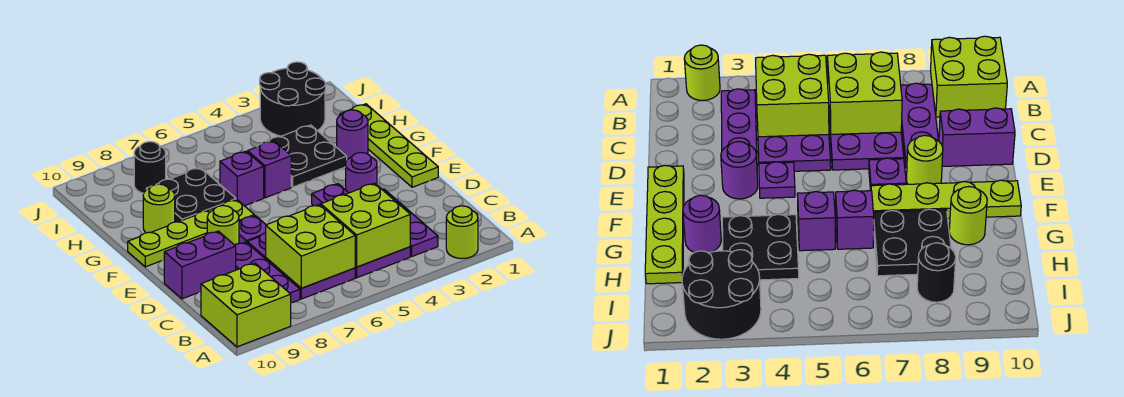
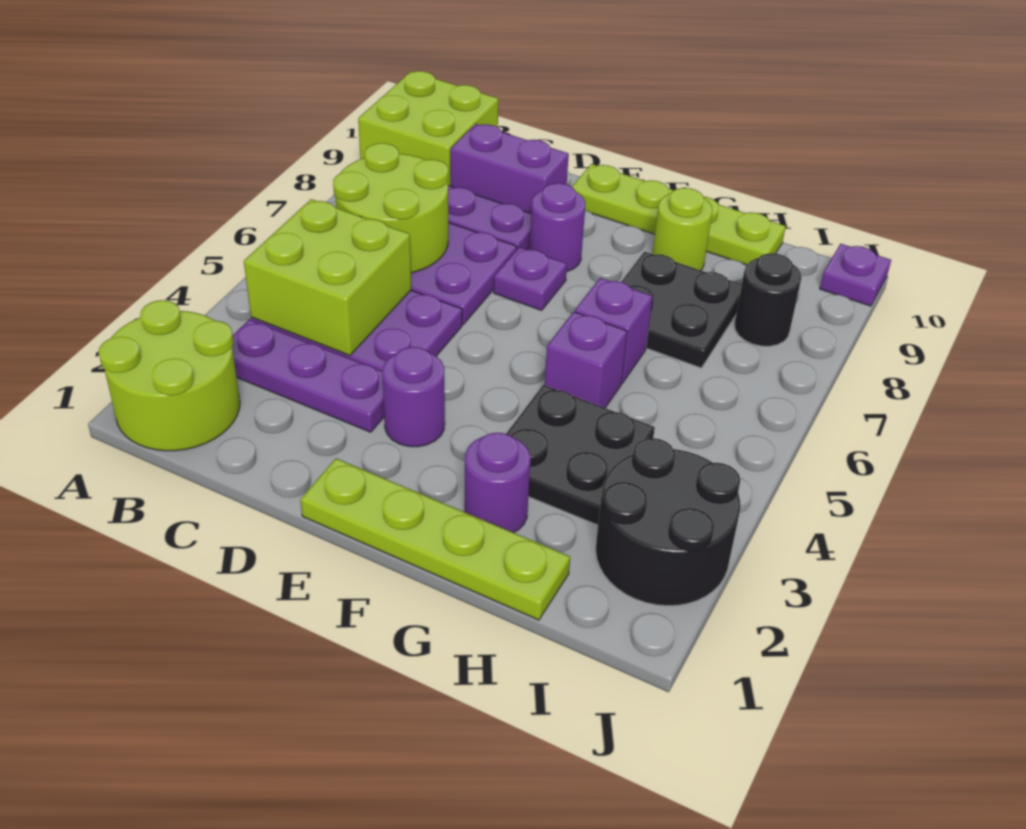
lime 1x1 round brick [446,206,478,259] -> lime 2x2 round brick [98,300,240,451]
lime 2x2 brick [266,204,356,288] -> lime 2x2 round brick [333,143,448,273]
purple 1x2 brick [164,231,236,299] -> purple 1x2 brick turned to [451,124,569,213]
purple 1x1 plate [312,184,348,206] -> purple 1x1 plate moved to [820,244,891,306]
lime 1x1 round brick [207,206,239,245] -> purple 1x1 round brick [529,183,585,272]
lime 1x4 plate [128,200,254,267] -> lime 1x4 plate turned to [572,164,786,265]

